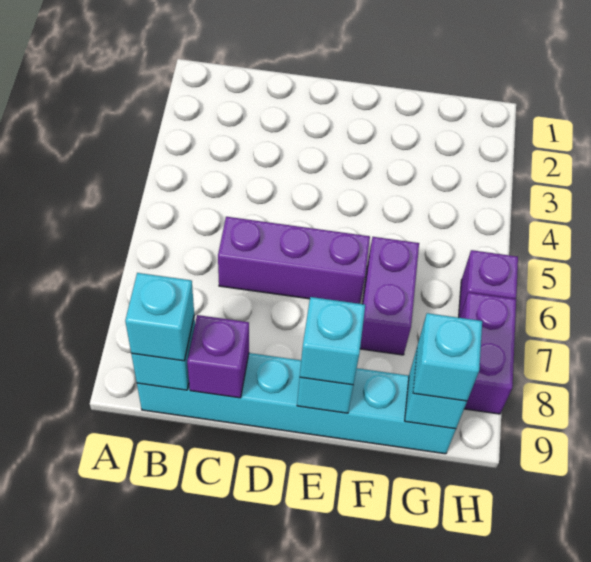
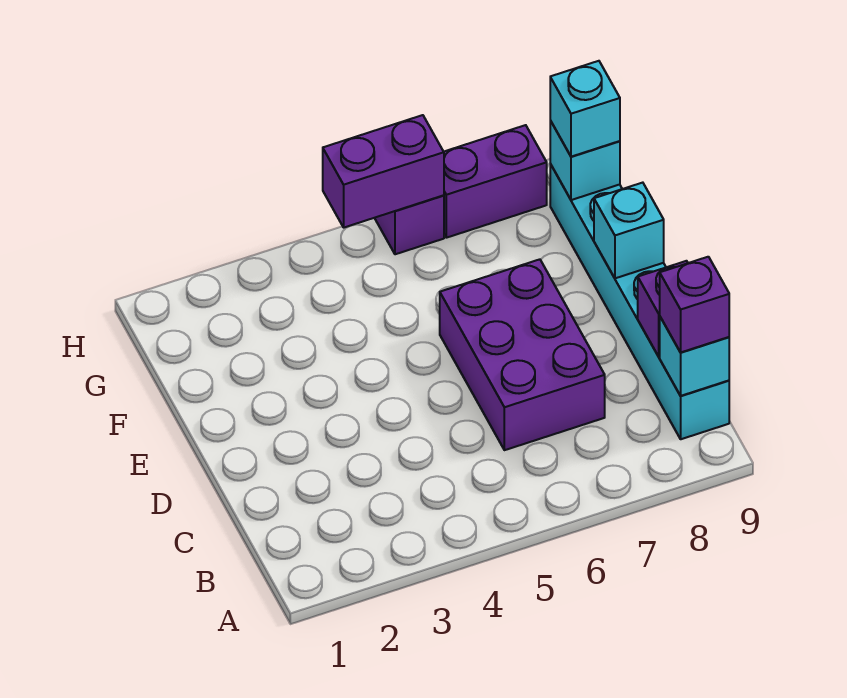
cyan 1x1 brick [125,273,194,361] -> purple 1x1 brick [660,257,729,352]
purple 1x3 brick [218,217,370,304] -> purple 2x3 brick [440,259,605,450]
cyan 1x1 brick [300,297,365,385] -> none
purple 1x2 brick [360,237,419,355] -> purple 1x2 brick moved to [323,115,444,227]

